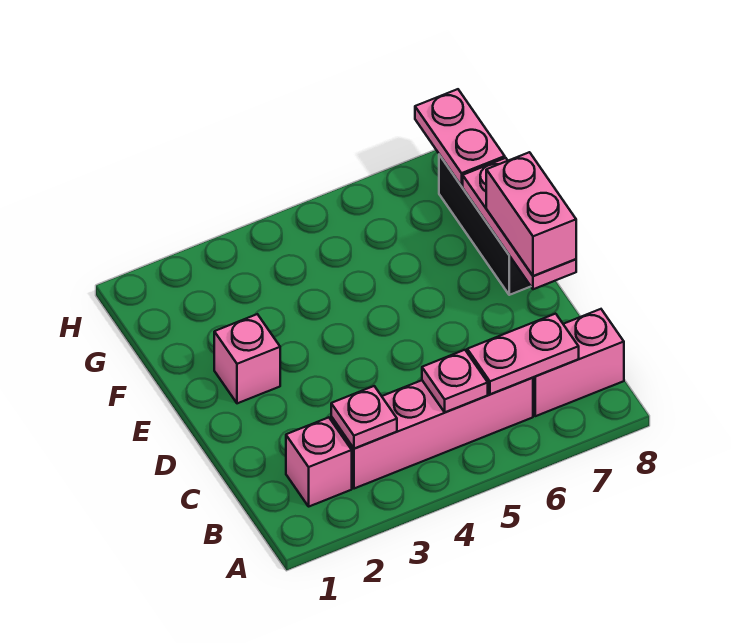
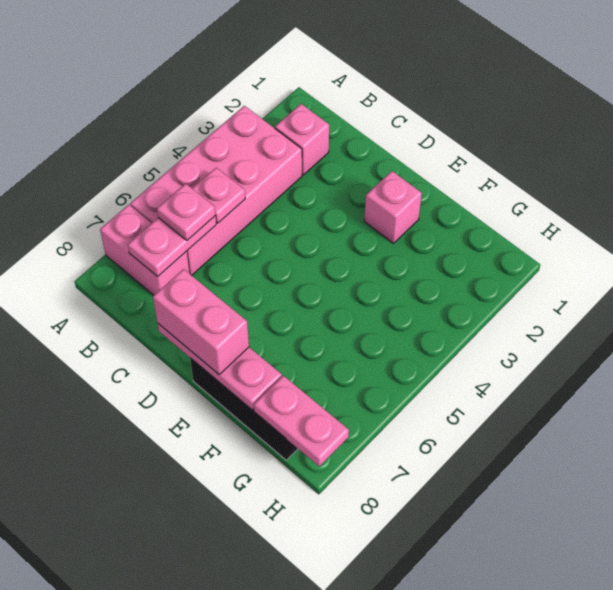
pink 1x4 brick [331,378,533,489] -> pink 2x4 brick [130,106,302,275]
pink 1x1 plate [331,386,397,448] -> pink 1x1 plate moved to [157,184,215,240]
pink 1x2 brick [533,309,624,416] -> pink 1x2 brick turned to [100,205,190,295]

